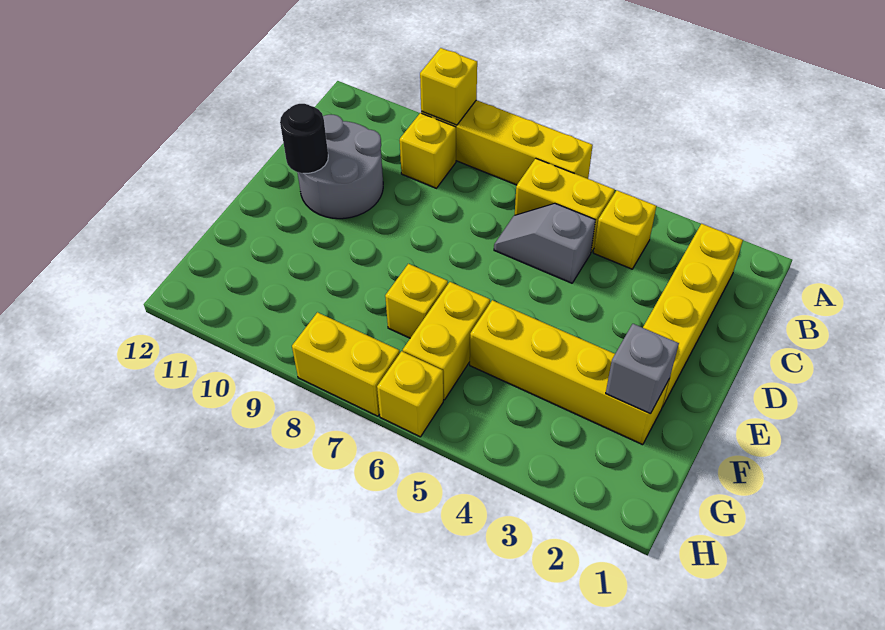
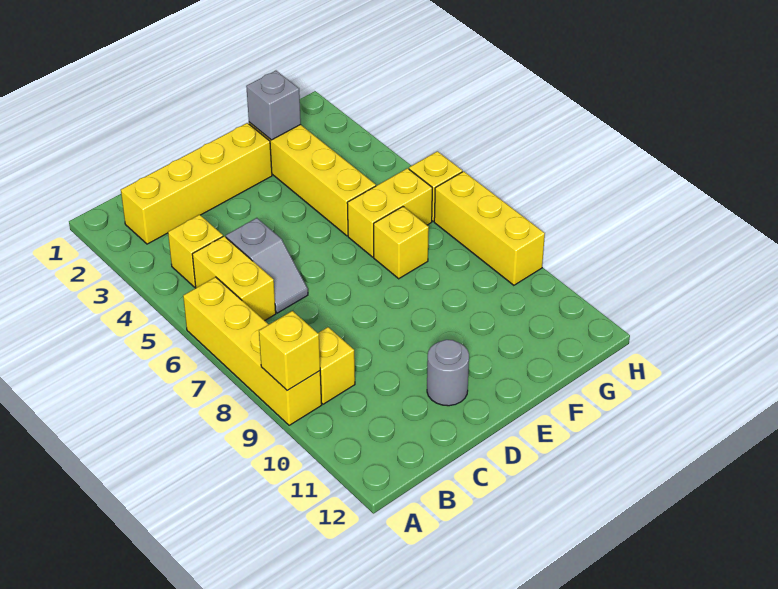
grey 2x2 round brick [297,115,383,219] -> grey 1x1 round brick [427,340,469,406]
black 1x1 round brick [280,104,328,173] -> none
yellow 1x2 brick [292,312,400,416] -> yellow 1x3 brick [434,171,545,285]

